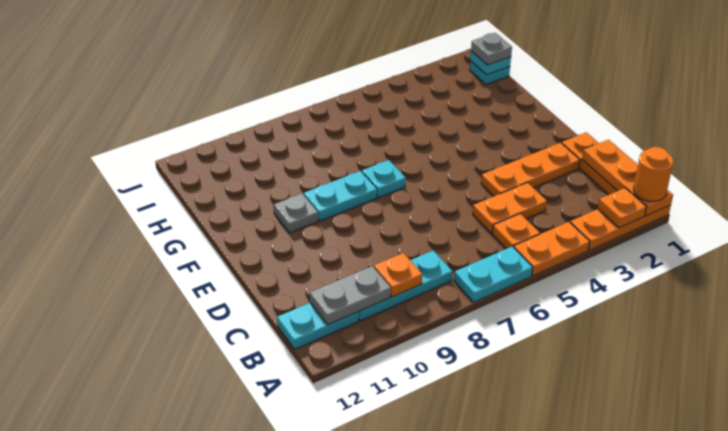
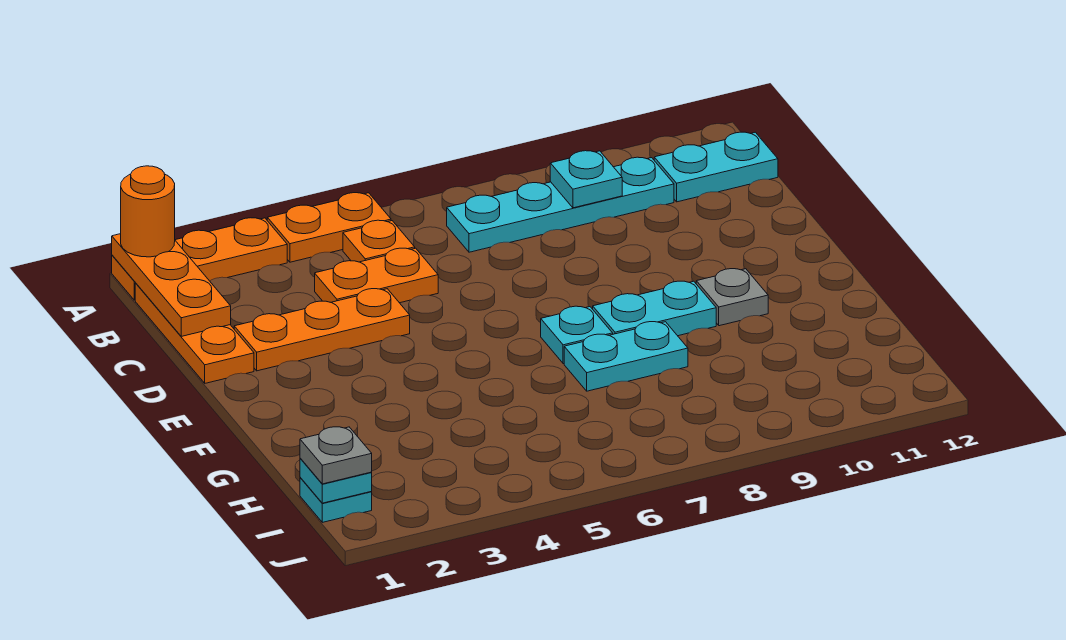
orange 1x1 plate [598,188,646,228] -> none
cyan 1x2 plate [454,246,533,302] -> cyan 1x2 plate moved to [564,322,688,391]
cyan 1x3 plate [359,250,452,321] -> cyan 1x4 plate [447,157,674,252]
orange 1x1 plate [374,253,422,297] -> cyan 1x1 plate [550,151,622,208]
grey 1x2 plate [310,266,391,325] -> none

